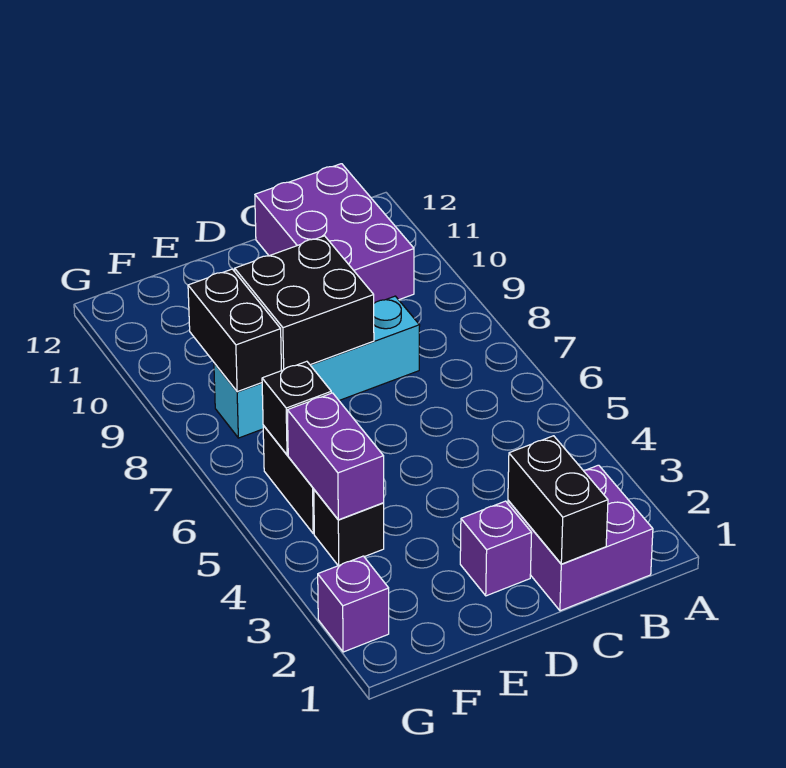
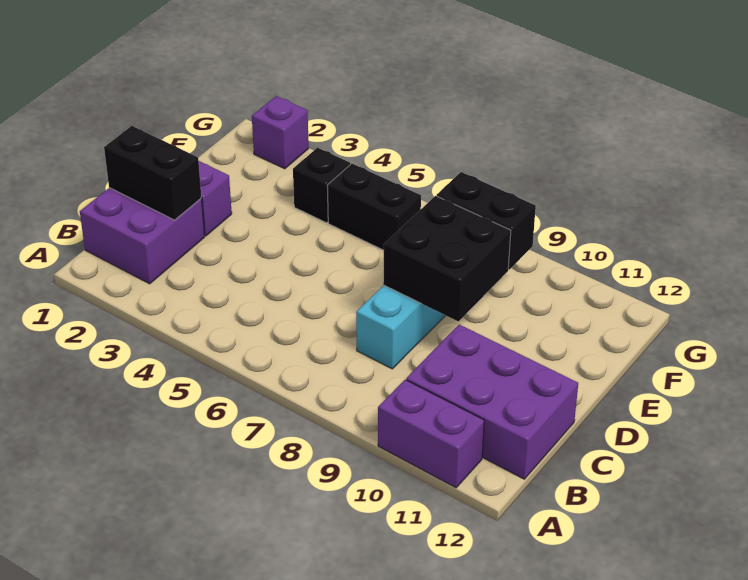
purple 1x2 brick [287,393,384,520] -> purple 1x2 brick moved to [378,380,484,488]
black 1x1 brick [262,361,331,455] -> none

